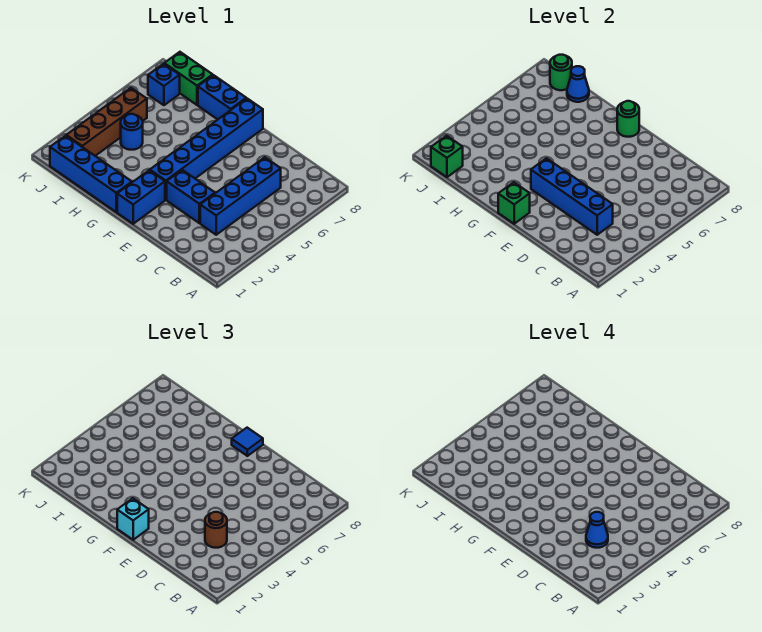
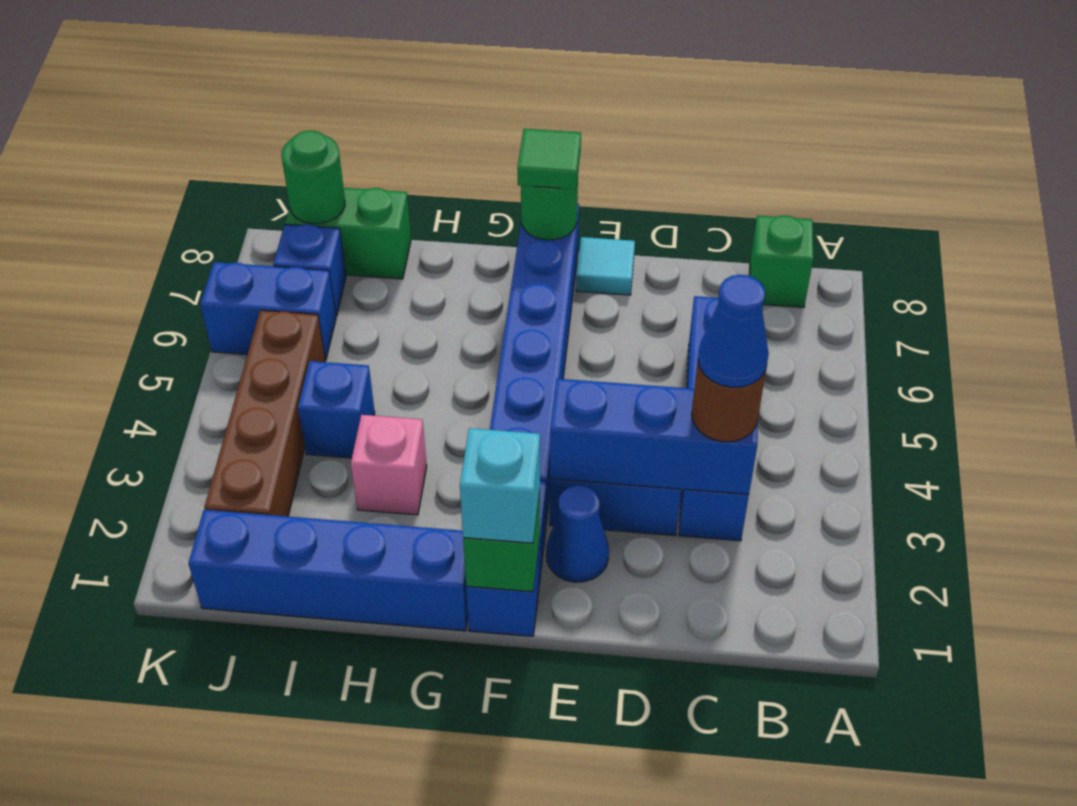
blue 1x4 brick [531,158,613,235] -> blue 1x3 brick [550,379,758,494]
none -> cyan 1x1 tile [576,237,635,295]
blue 1x1 tile [232,428,263,456] -> green 1x1 tile [517,129,581,189]
blue 1x2 brick [198,75,246,119] -> blue 1x2 brick moved to [200,262,336,360]
none -> pink 1x1 brick [351,415,427,515]
blue 1x1 round brick [121,114,143,150] -> blue 1x1 brick [298,361,375,458]
blue 1x1 cone [567,66,589,102] -> blue 1x1 cone moved to [546,485,609,582]
green 1x1 brick [431,136,463,177] -> green 1x1 brick moved to [750,216,813,308]

